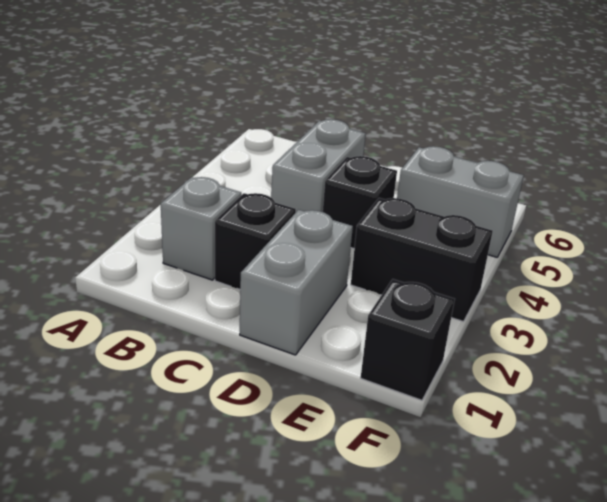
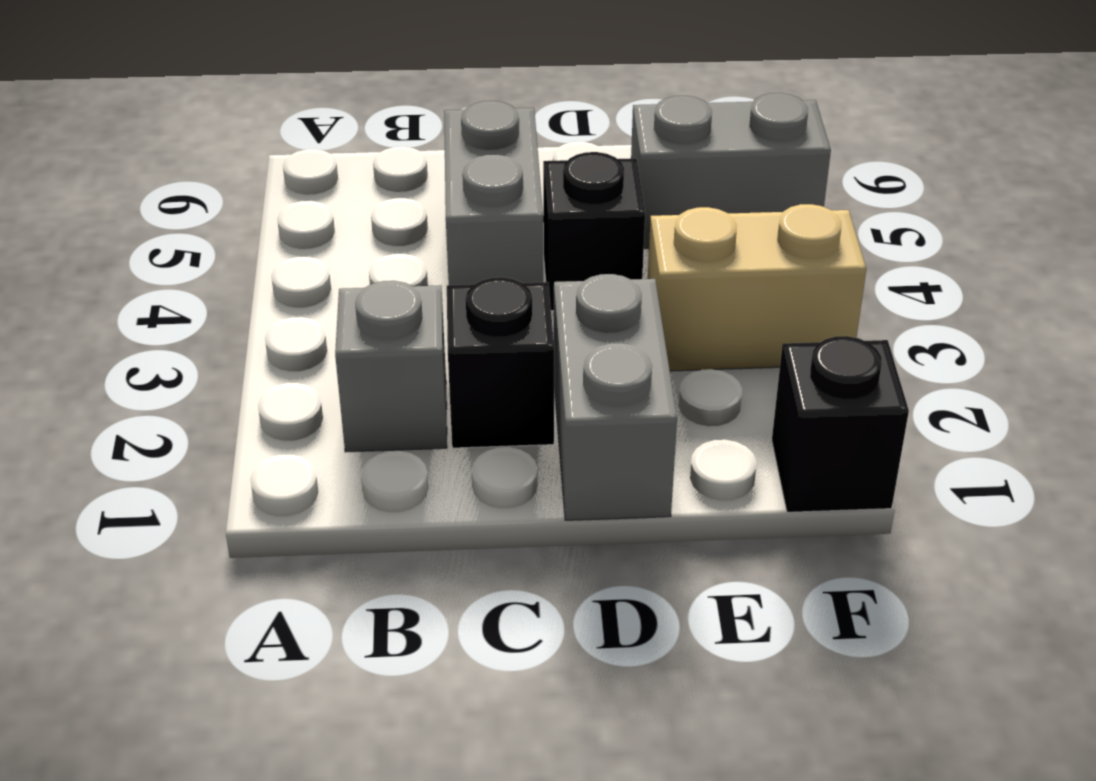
black 1x2 brick [351,198,493,322] -> tan 1x2 brick [648,204,866,371]

